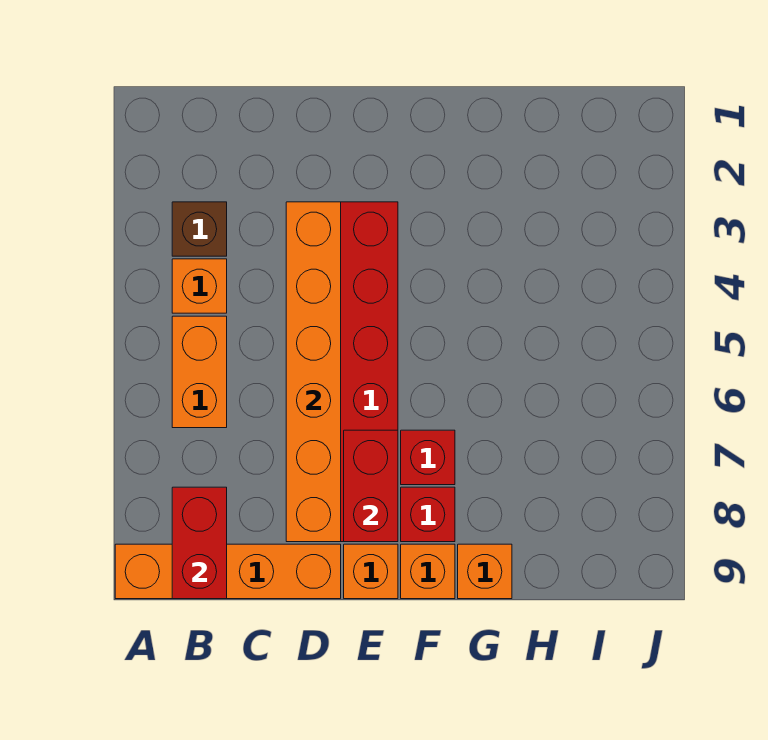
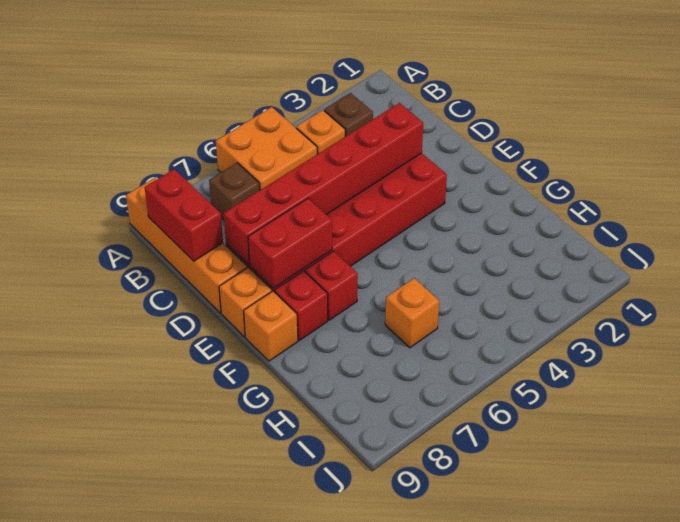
orange 1x2 brick [172,316,227,428] -> orange 2x2 brick [216,107,317,190]
none -> brown 1x1 brick [209,163,260,220]
red 1x2 brick [172,487,227,599] -> red 1x2 brick turned to [145,169,223,261]
orange 1x6 brick [286,202,341,542] -> red 1x6 brick [224,103,423,265]
orange 1x1 brick [458,544,512,599] -> orange 1x1 brick moved to [385,278,439,348]

